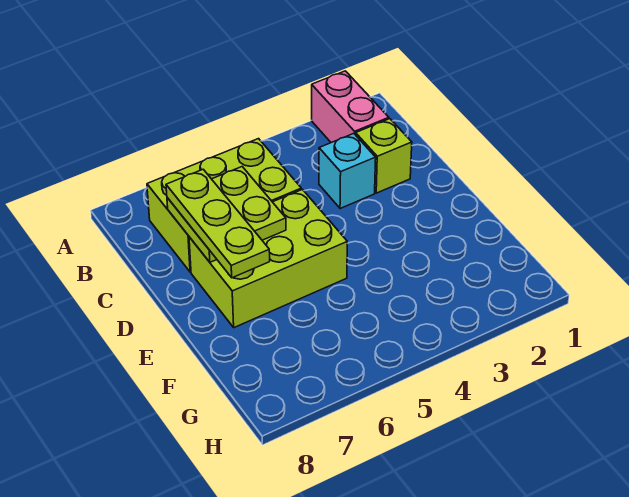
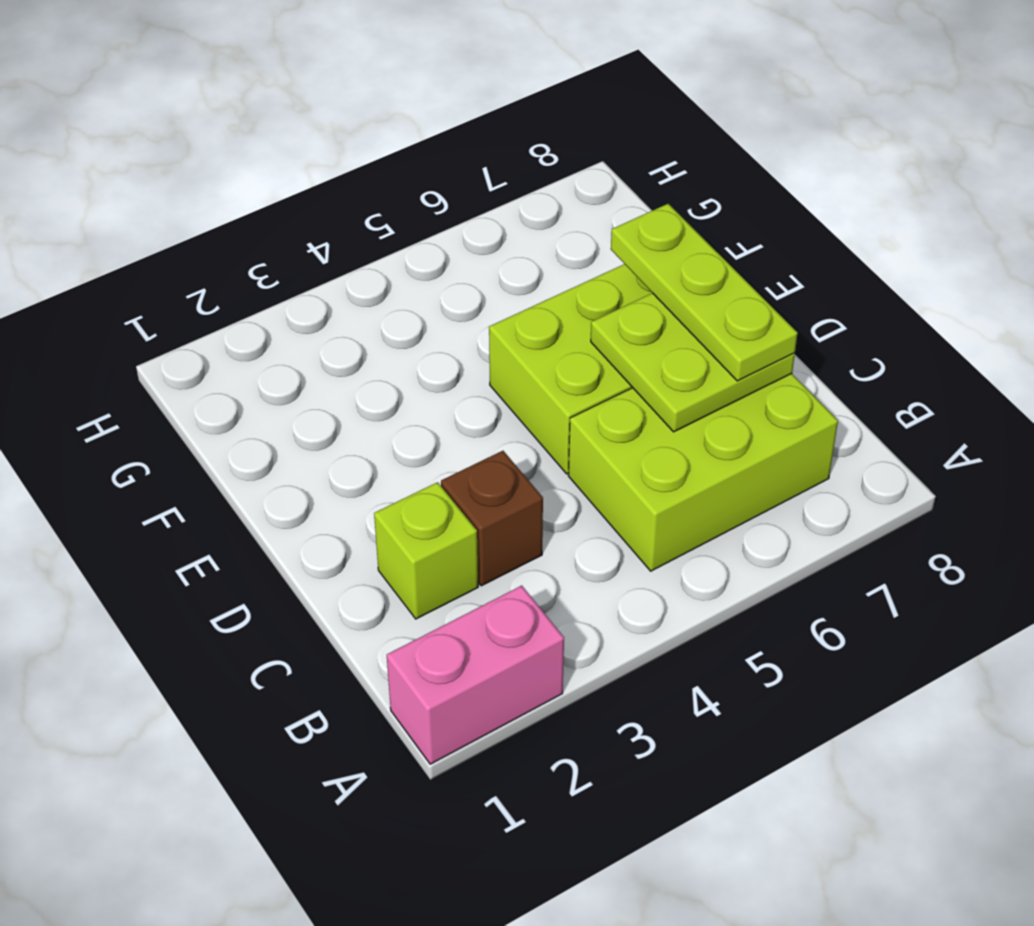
pink 1x2 brick [312,71,389,143] -> pink 1x2 brick turned to [387,586,564,764]
cyan 1x1 brick [319,134,376,209] -> brown 1x1 brick [441,451,543,586]

